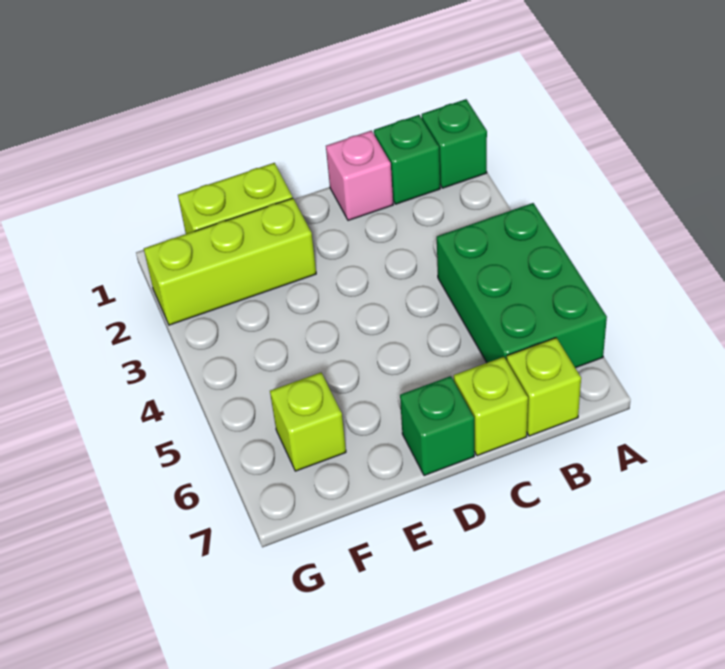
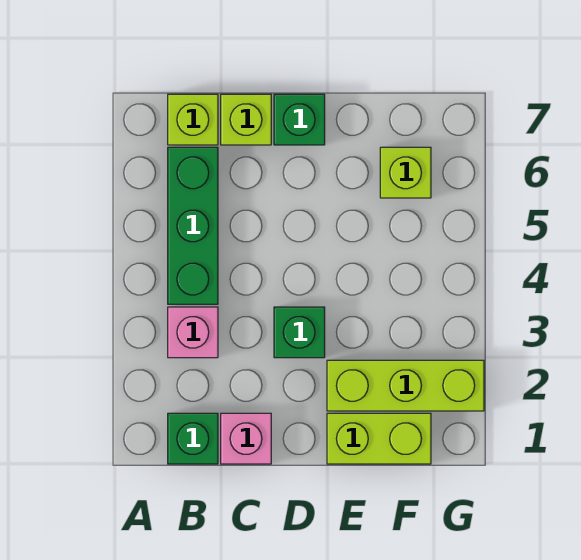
green 1x1 brick [422,99,487,188] -> green 1x1 brick moved to [274,307,325,358]
green 2x3 brick [437,203,607,368] -> green 1x3 brick [168,147,218,304]
none -> pink 1x1 brick [168,307,218,358]

